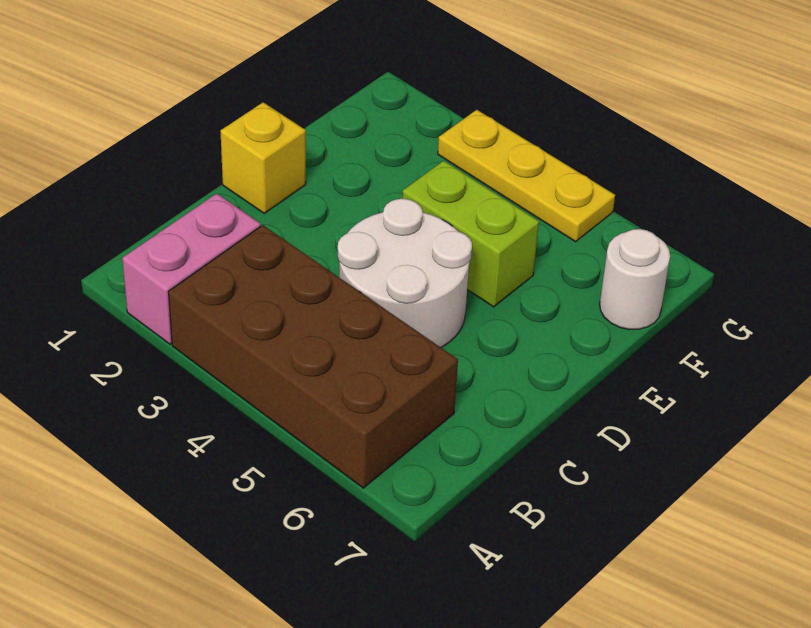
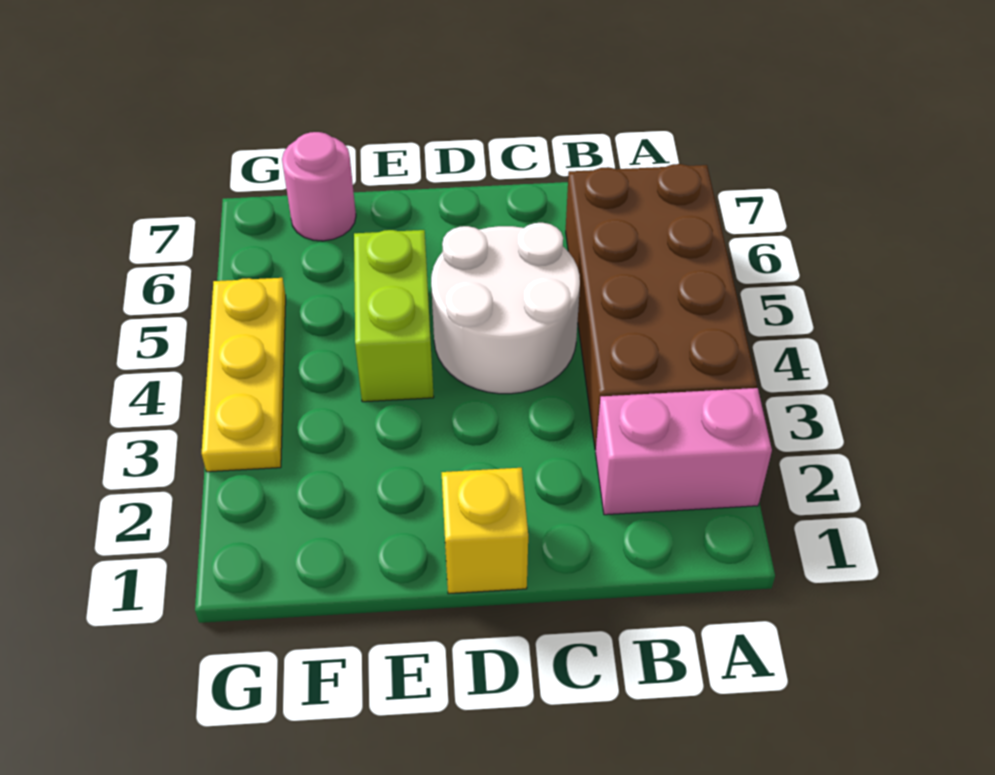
white 1x1 round brick [600,229,670,330] -> pink 1x1 round brick [282,132,356,241]

